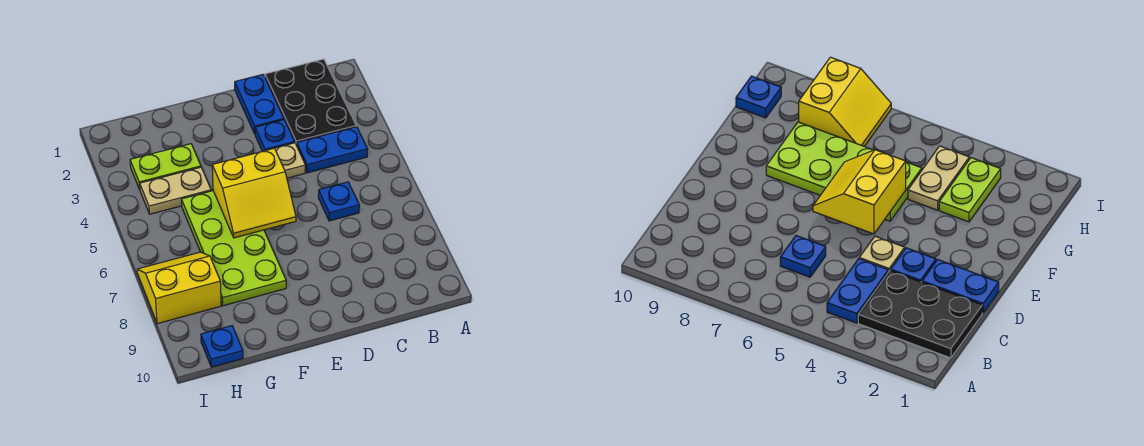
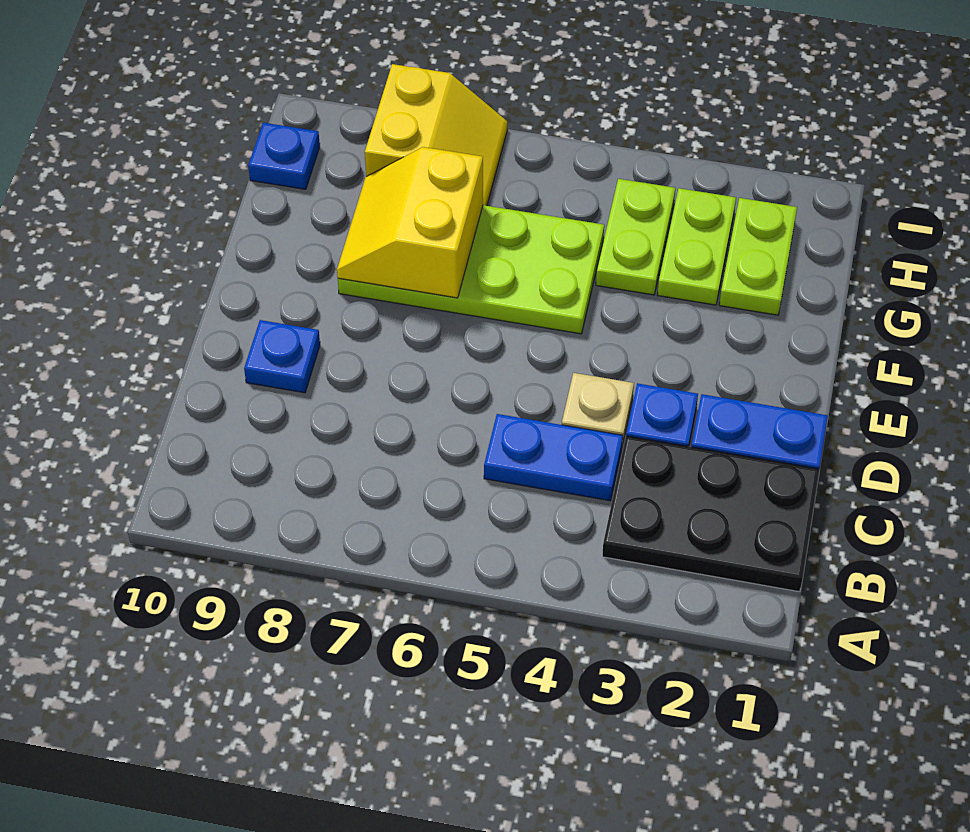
blue 1x2 plate [297,127,368,173] -> blue 1x2 plate turned to [484,414,623,501]
blue 1x1 plate [318,182,359,221] -> blue 1x1 plate moved to [244,320,320,393]
yellow 2x2 slope [212,148,296,238] -> yellow 2x2 slope moved to [337,147,483,298]
none -> lime 1x2 plate [719,198,797,315]
tan 1x2 plate [140,167,211,214] -> lime 1x2 plate [596,179,675,295]

